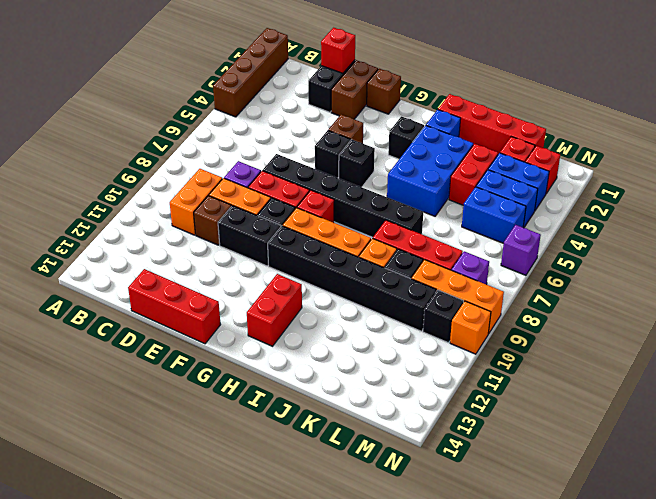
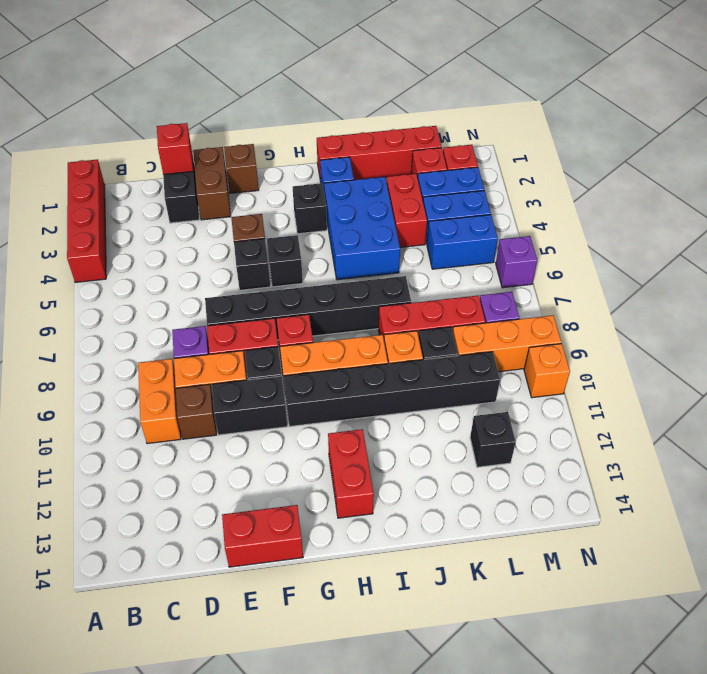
brown 1x4 brick [213,28,288,117] -> red 1x4 brick [67,159,106,282]
red 1x3 brick [128,269,220,344] -> red 1x2 brick [222,505,303,567]
black 1x1 brick [423,290,463,343] -> black 1x1 brick moved to [470,412,516,467]

